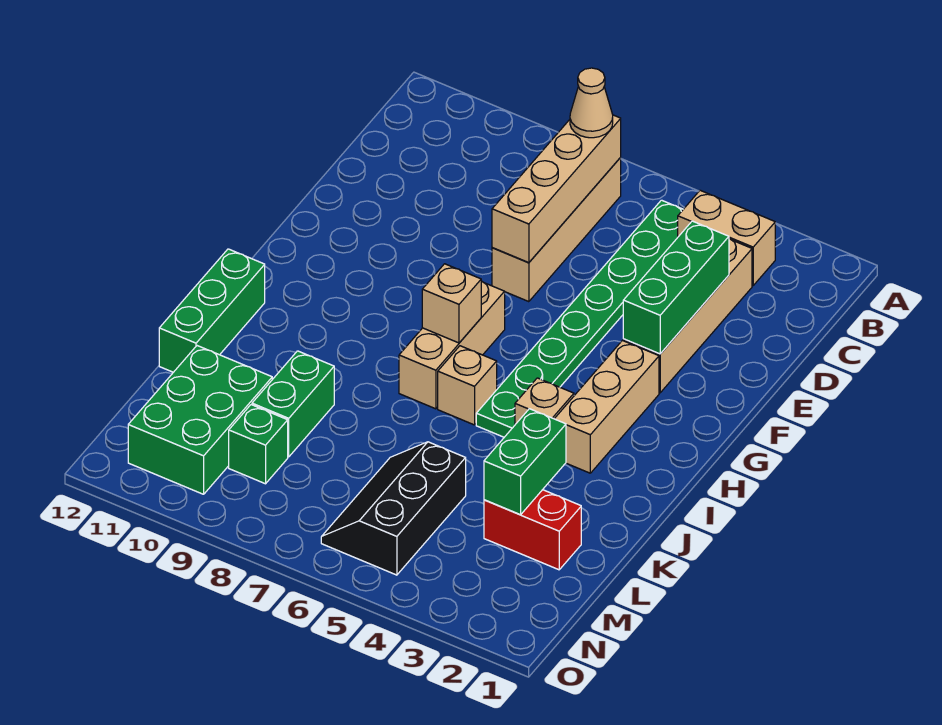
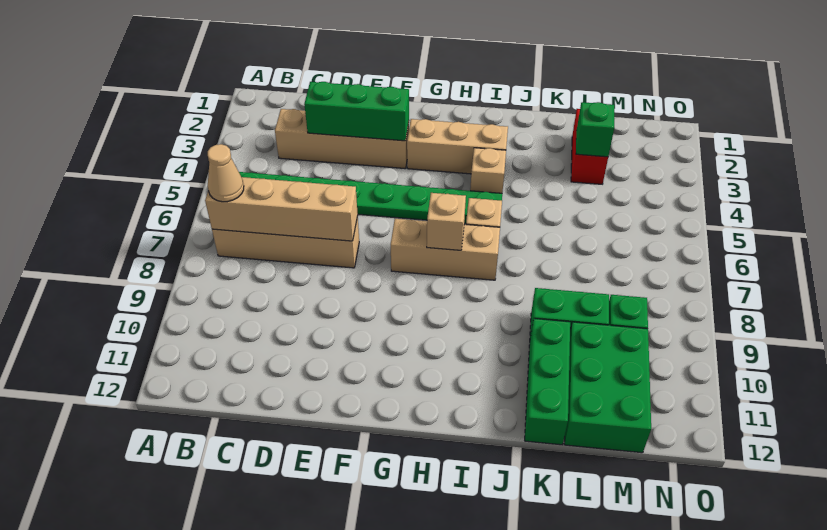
tan 1x2 brick [678,190,775,286] -> none
green 1x3 brick [159,249,265,372] -> green 1x3 brick turned to [525,319,570,445]
green 1x2 brick [484,409,566,515] -> green 1x1 brick [576,102,614,157]
black 2x3 slope [321,442,466,575] -> none
green 2x3 brick [128,346,272,494] -> green 2x3 brick turned to [564,322,651,453]

